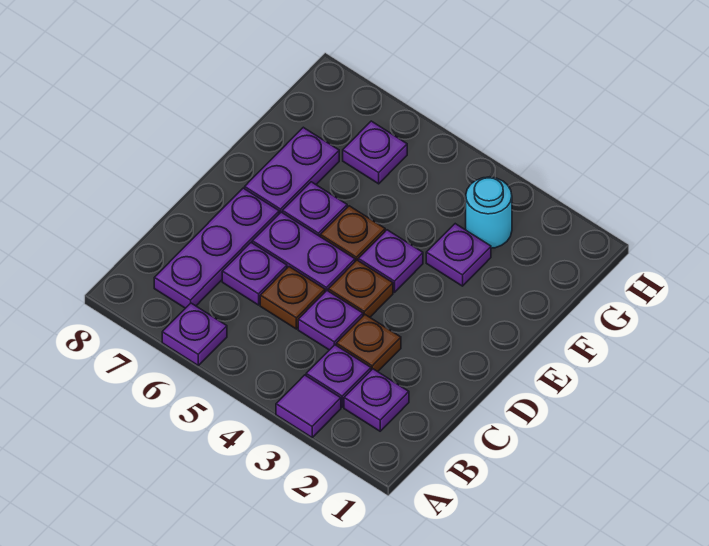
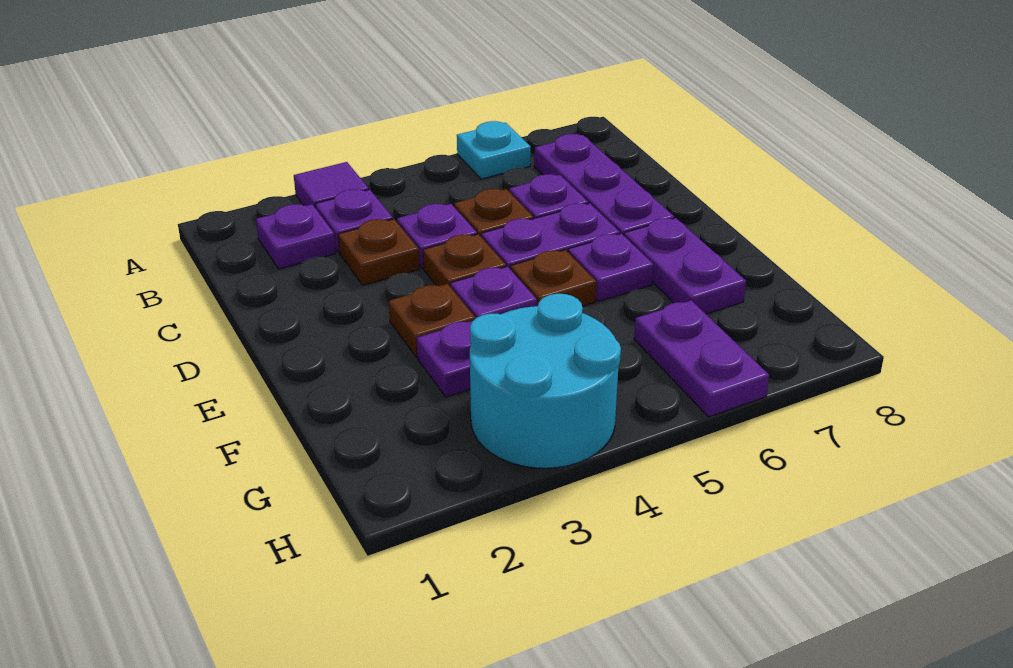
purple 1x1 plate [162,303,227,365] -> cyan 1x1 plate [457,121,531,179]
none -> brown 1x1 plate [389,284,476,357]
cyan 1x1 round brick [466,177,512,248] -> cyan 2x2 round brick [470,294,621,468]
purple 1x1 plate [343,121,407,184] -> purple 1x2 plate [634,300,769,417]

